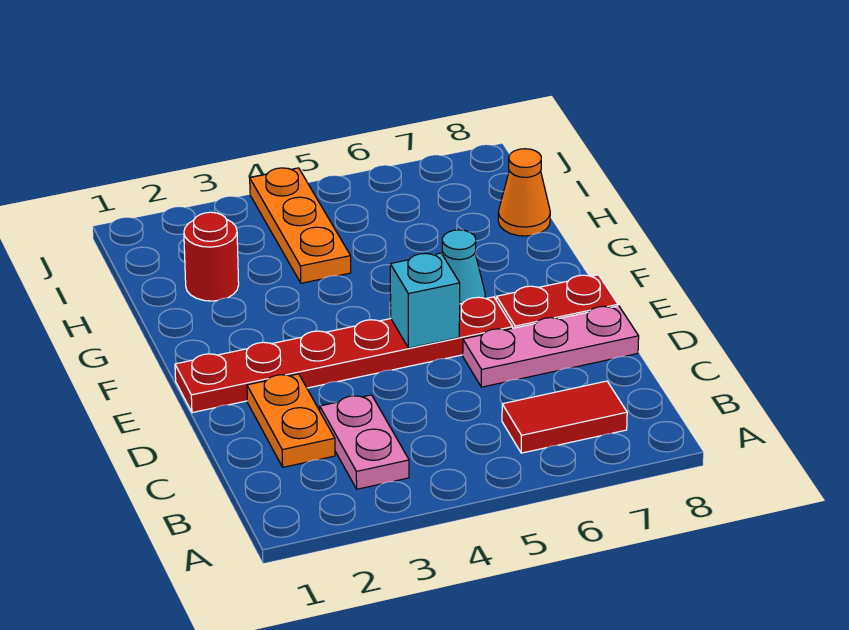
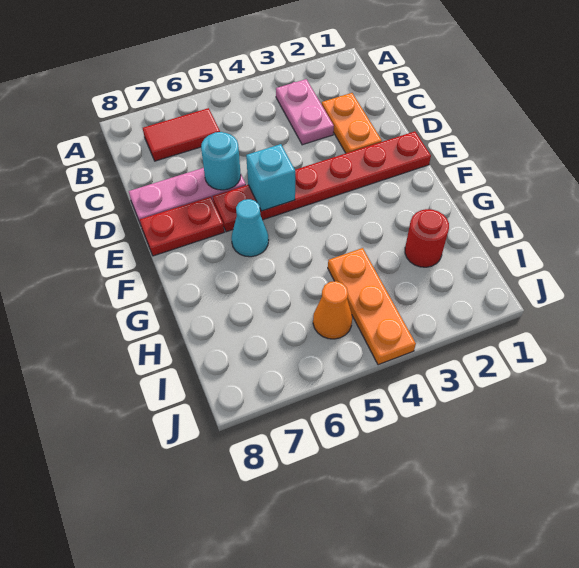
none -> cyan 1x1 round brick [201,132,241,190]
orange 1x1 cone [498,149,550,236] -> orange 1x1 cone moved to [313,281,352,339]

